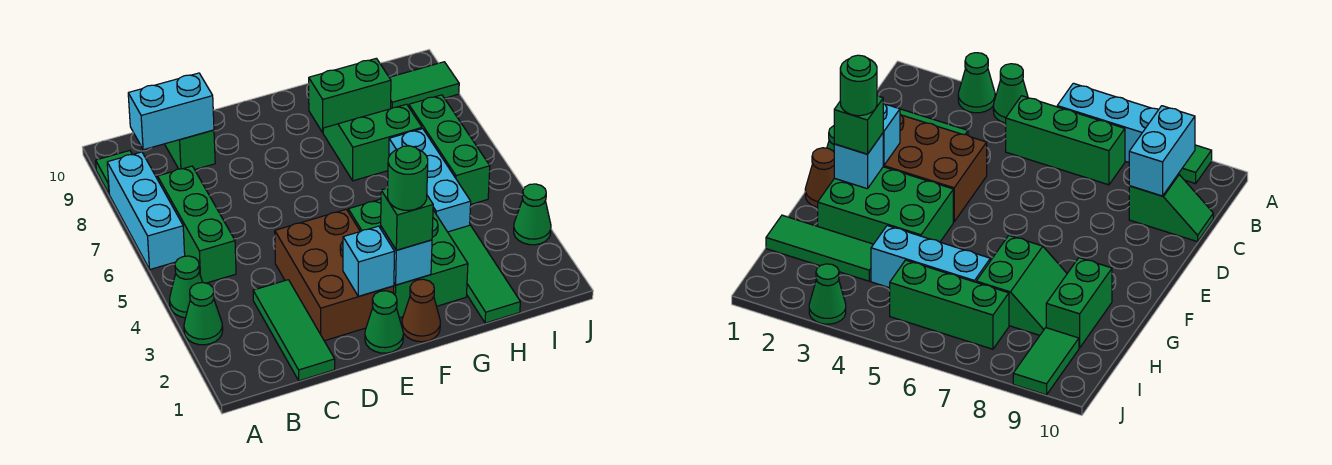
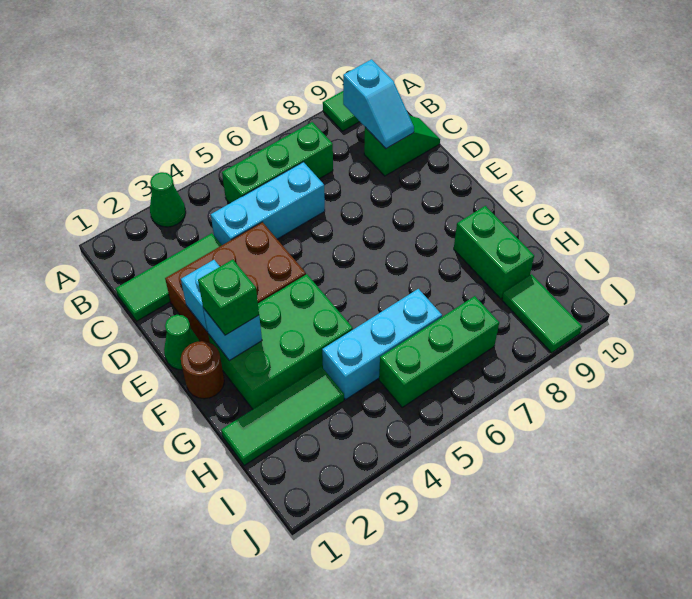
green 1x1 cone [170,256,203,318] -> none
cyan 1x3 brick [107,152,185,269] -> cyan 1x3 brick moved to [211,162,325,245]
cyan 1x2 brick [128,73,214,150] -> cyan 1x2 slope [343,59,414,149]
brown 1x1 cone [402,279,440,342] -> brown 1x1 round brick [181,341,224,399]
green 1x1 round brick [388,146,428,210] -> none
green 2x2 slope [323,104,422,181] -> none
green 1x1 cone [514,184,551,245] -> none

